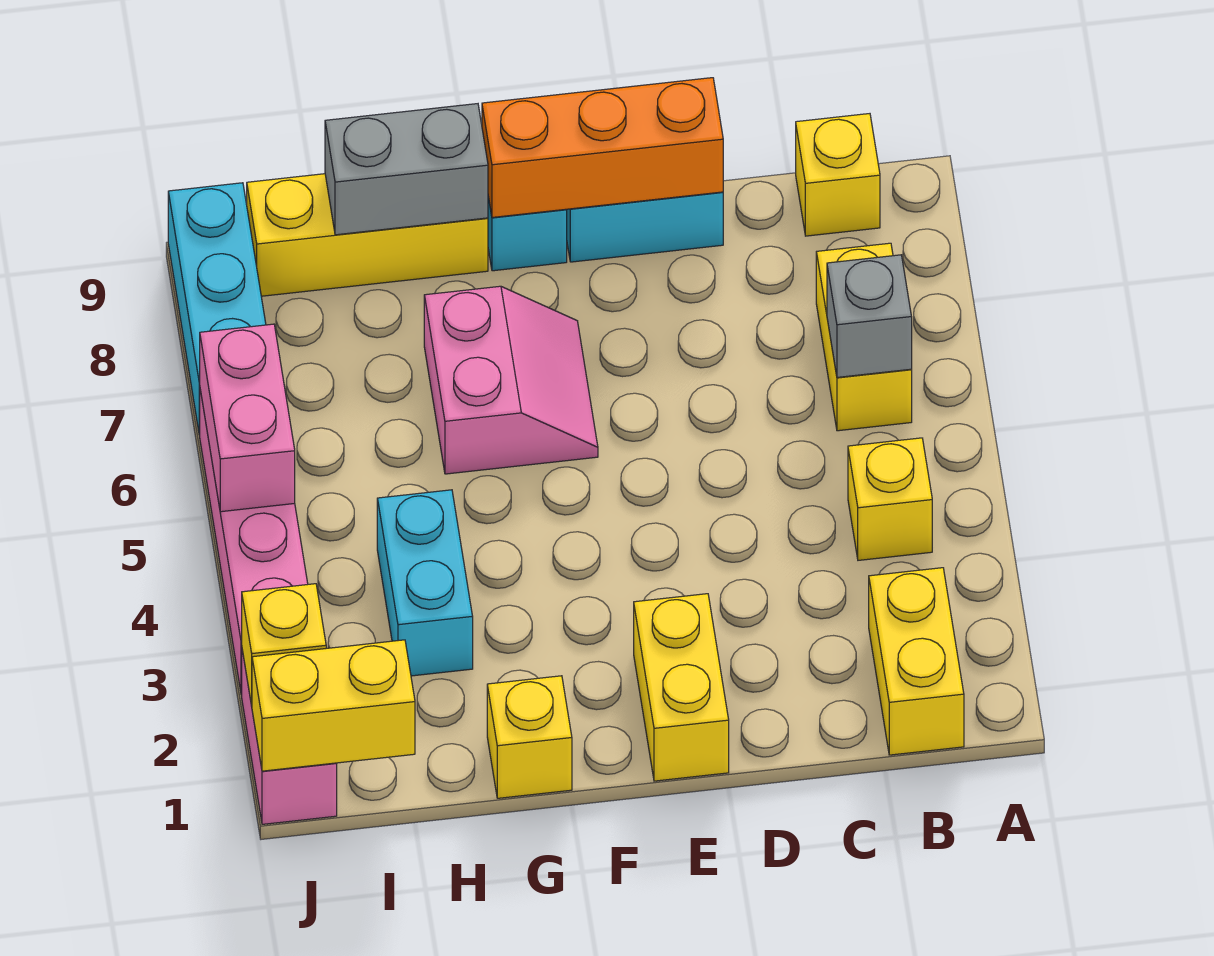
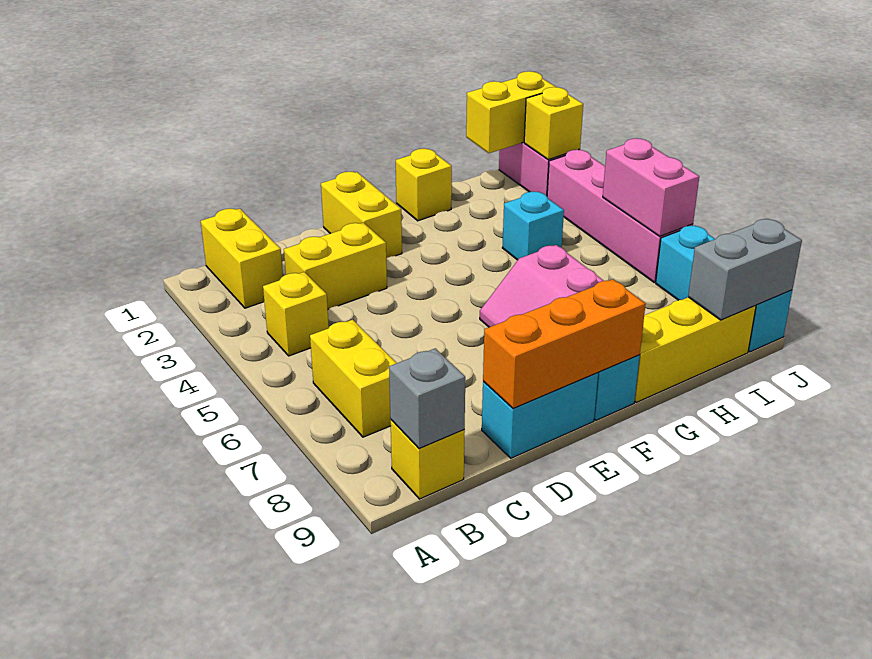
grey 1x1 brick [827,255,912,377] -> grey 1x1 brick moved to [389,348,465,448]
none -> yellow 1x2 brick [284,223,387,309]
grey 1x2 brick [325,104,488,235] -> grey 1x2 brick moved to [688,219,802,320]
cyan 1x2 brick [377,490,473,676] -> cyan 1x1 brick [502,192,564,260]

